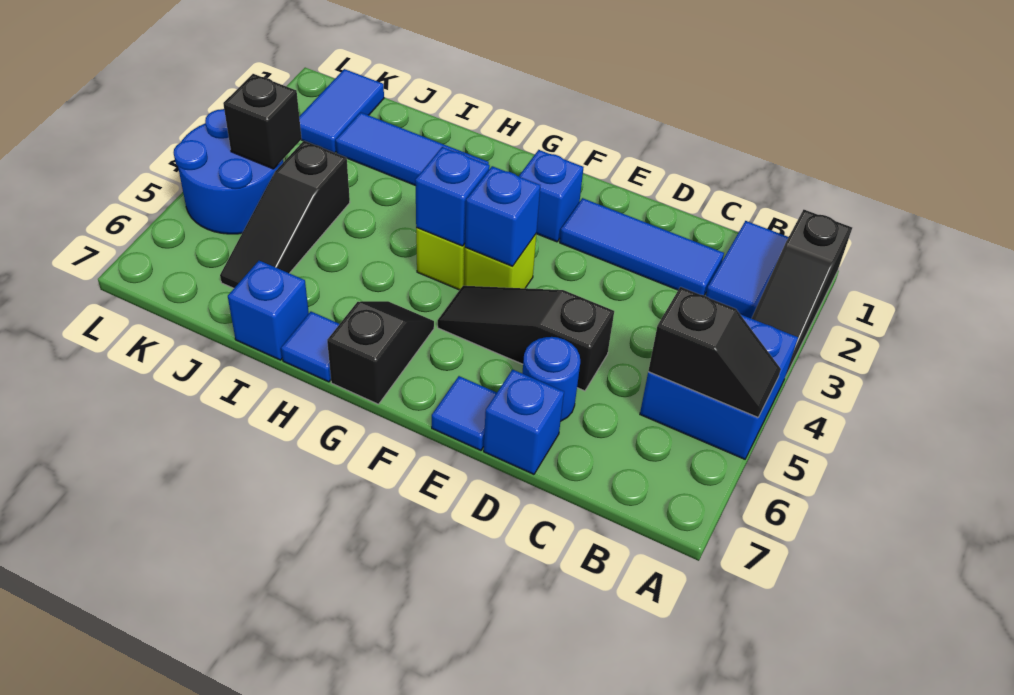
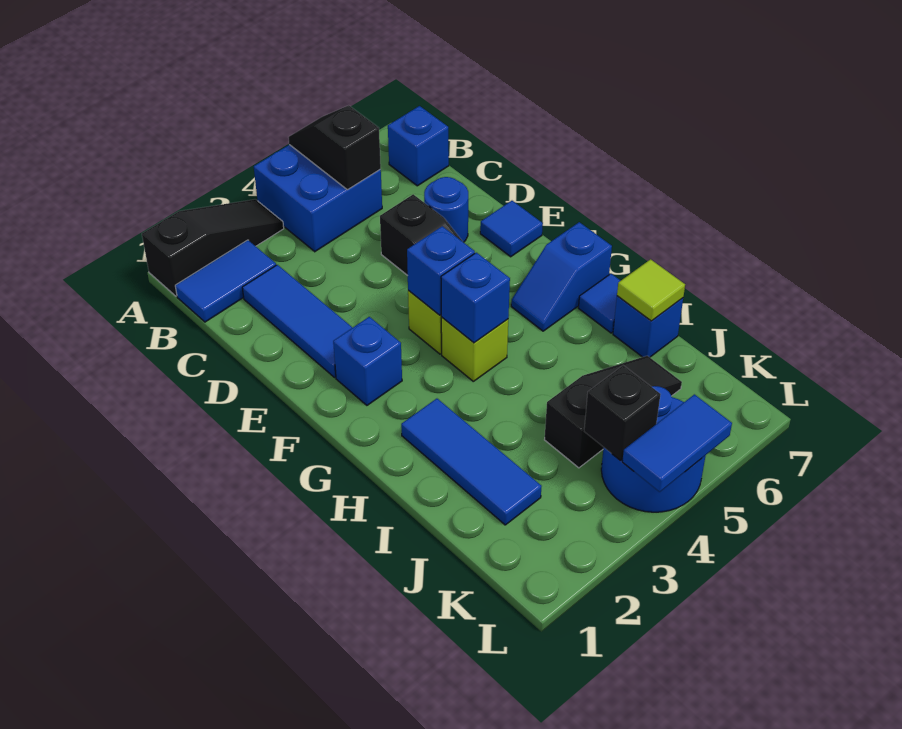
blue 1x1 brick [484,370,564,474] -> blue 1x1 brick moved to [388,106,449,186]
black 1x2 slope [327,301,434,404] -> blue 1x2 slope [511,222,612,331]
none -> lime 1x1 tile [617,259,685,321]
blue 1x2 tile [299,69,384,153] -> blue 1x2 tile moved to [622,394,732,492]

